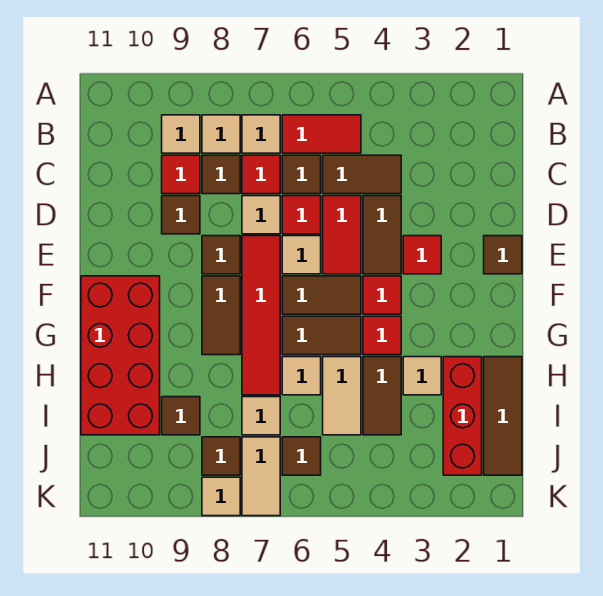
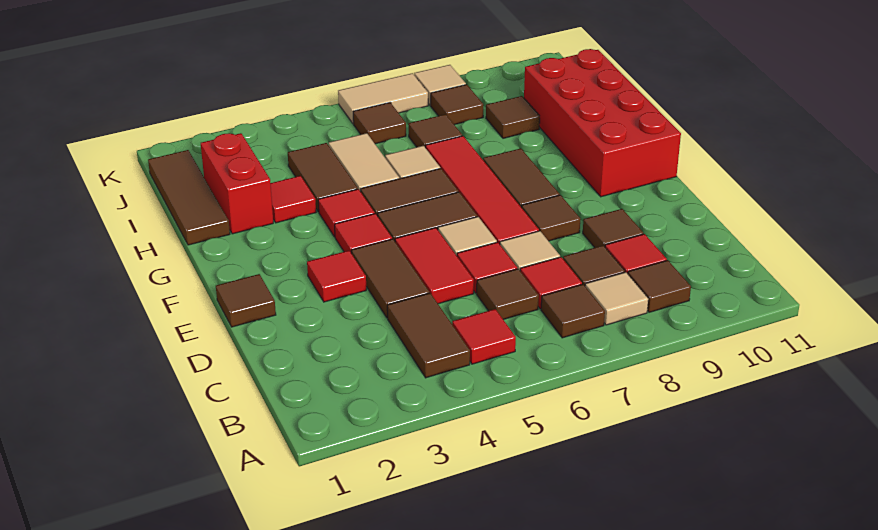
red 1x2 tile [282,115,361,153] -> red 1x1 tile [452,309,516,364]
tan 1x1 tile [242,115,280,153] -> brown 1x1 tile [541,284,605,338]
tan 1x1 tile [162,115,200,153] -> brown 1x1 tile [628,260,691,312]
brown 1x2 tile [323,155,401,194] -> brown 1x2 tile turned to [387,293,470,378]
red 1x3 brick [443,357,482,475] -> red 1x2 brick [201,133,273,234]
tan 1x1 tile [403,357,441,395] -> red 1x1 tile [271,176,316,223]
tan 1x1 tile [242,397,280,435] -> brown 1x1 tile [409,114,462,148]
tan 1x2 tile [242,437,280,516] -> tan 1x2 tile turned to [338,73,428,124]

